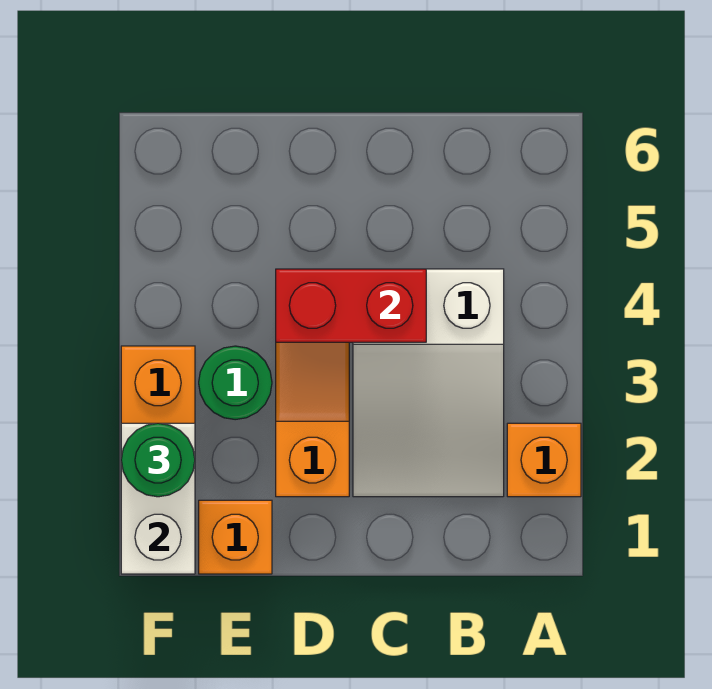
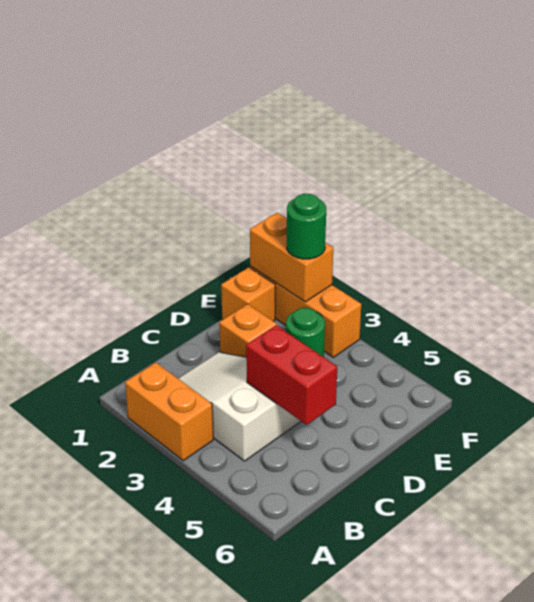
orange 1x1 brick [507,423,581,497] -> orange 1x2 brick [125,362,213,461]
red 1x2 brick [276,269,426,342] -> red 1x2 brick turned to [246,325,337,425]
white 1x2 brick [121,423,195,574] -> orange 1x2 brick [250,213,333,302]

